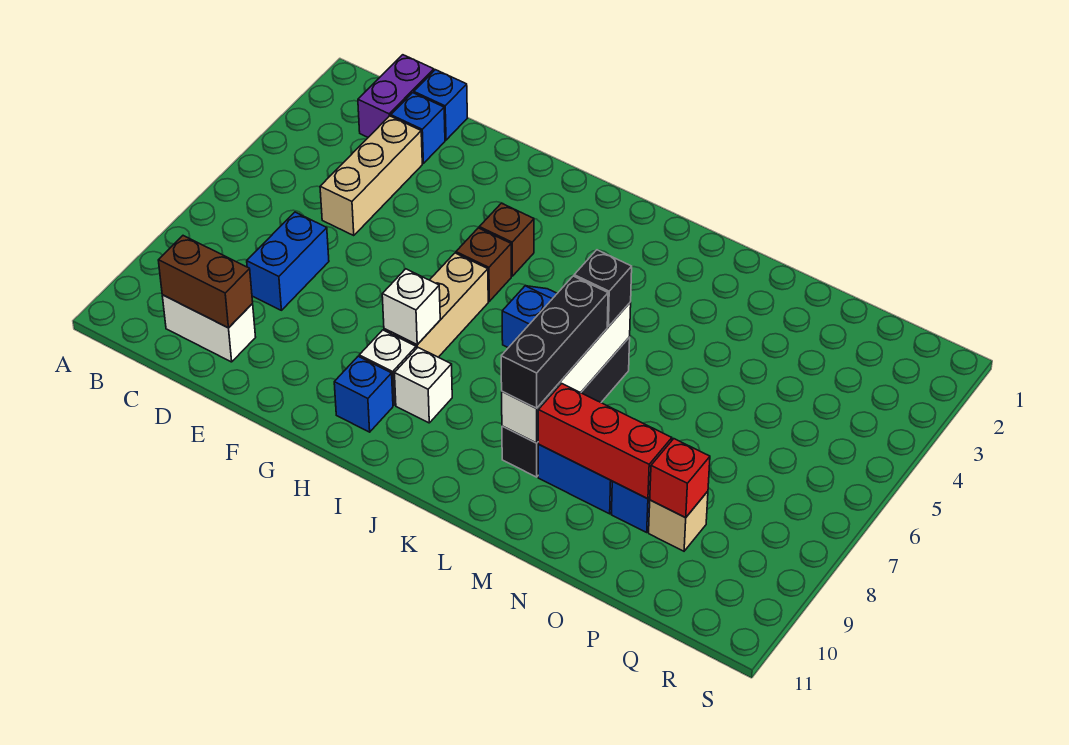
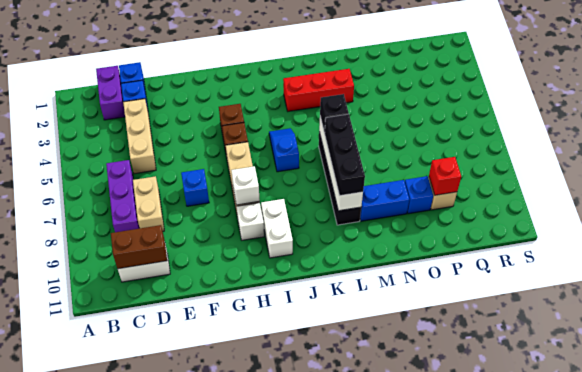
none -> purple 1x3 brick [106,160,139,232]
blue 1x2 brick [247,212,329,310] -> tan 1x2 brick [133,176,164,231]
blue 1x1 brick [334,356,393,432] -> blue 1x1 brick moved to [181,169,209,206]
white 1x1 brick [395,348,452,423] -> white 1x2 brick [261,199,293,258]
red 1x3 brick [538,383,672,499] -> red 1x3 brick moved to [283,69,354,111]

